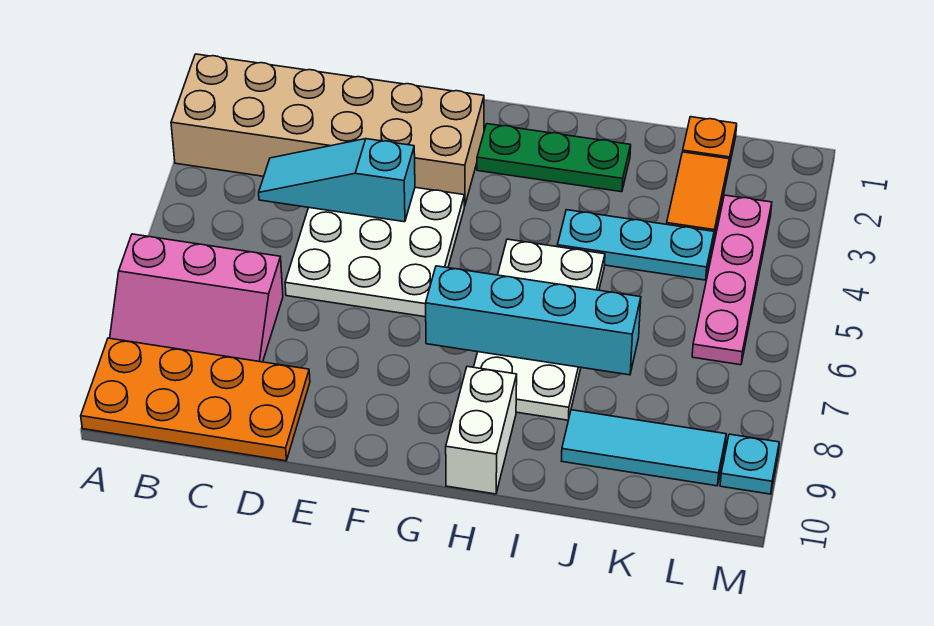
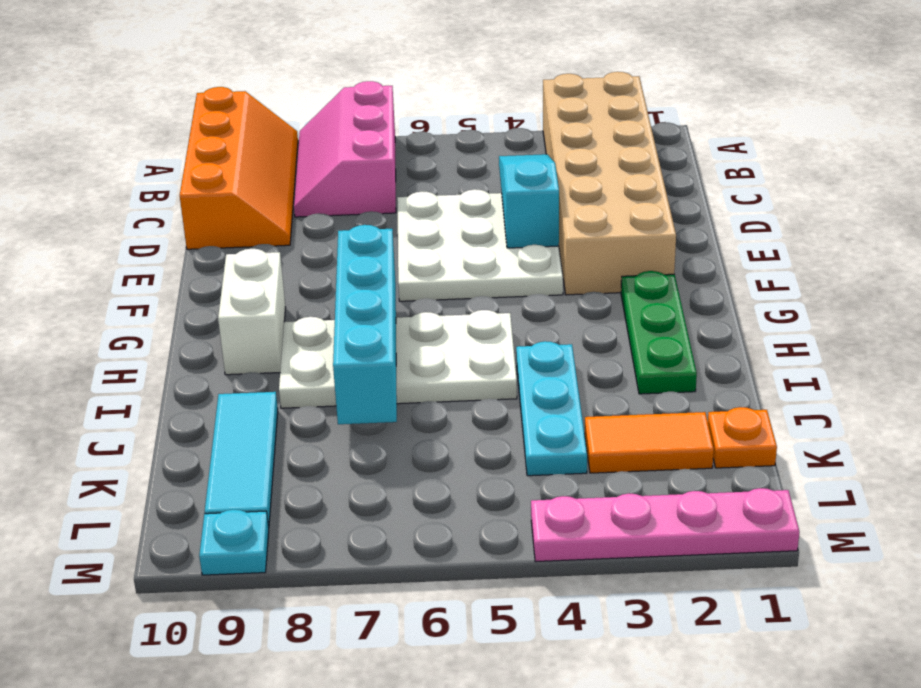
orange 2x4 plate [81,338,310,461] -> orange 2x4 slope [180,87,298,249]
white 1x2 brick [446,366,517,494] -> white 1x2 brick turned to [218,249,286,375]
pink 1x4 plate [692,195,772,365] -> pink 1x4 plate moved to [531,488,799,562]

